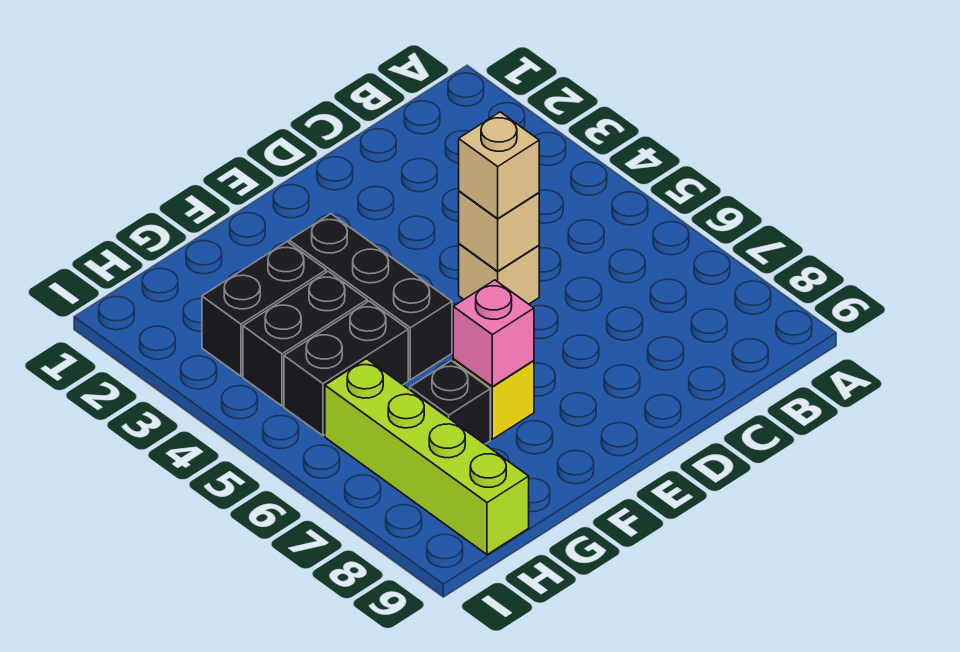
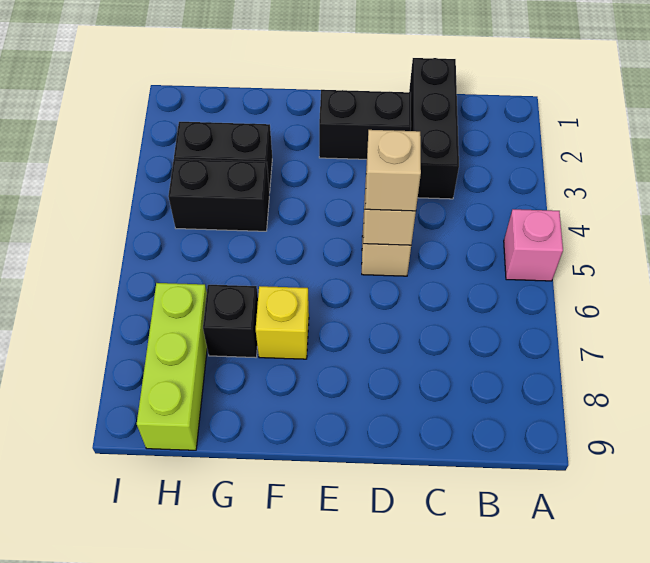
black 1x3 brick [289,214,452,380] -> black 1x3 brick moved to [409,58,459,199]
pink 1x1 brick [453,280,534,387] -> pink 1x1 brick moved to [504,209,563,281]
black 1x2 brick [284,301,408,436] -> black 1x2 brick moved to [319,90,411,159]
lime 1x4 brick [325,359,529,555] -> lime 1x3 brick [137,283,207,450]

